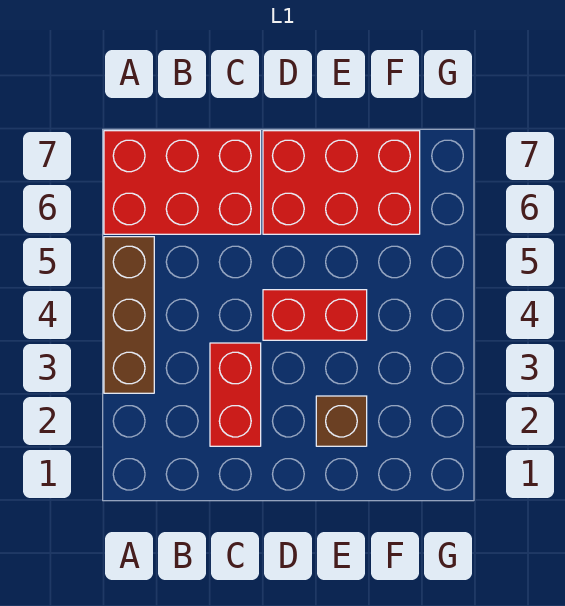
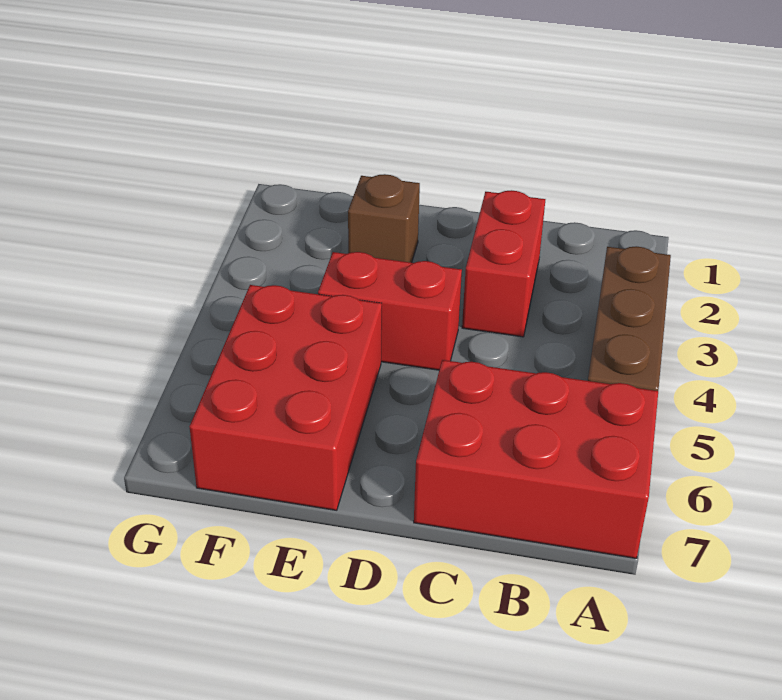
red 2x3 brick [263,131,420,234] -> red 2x3 brick turned to [189,285,382,510]

